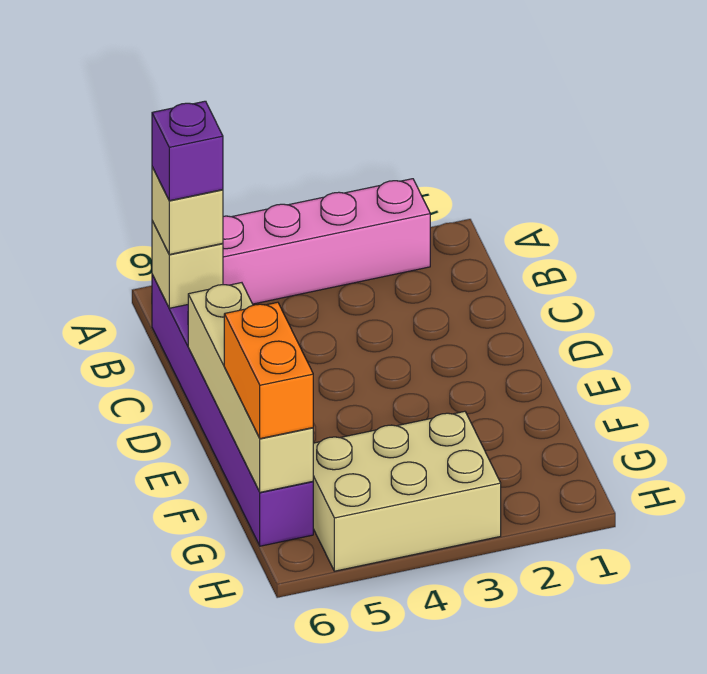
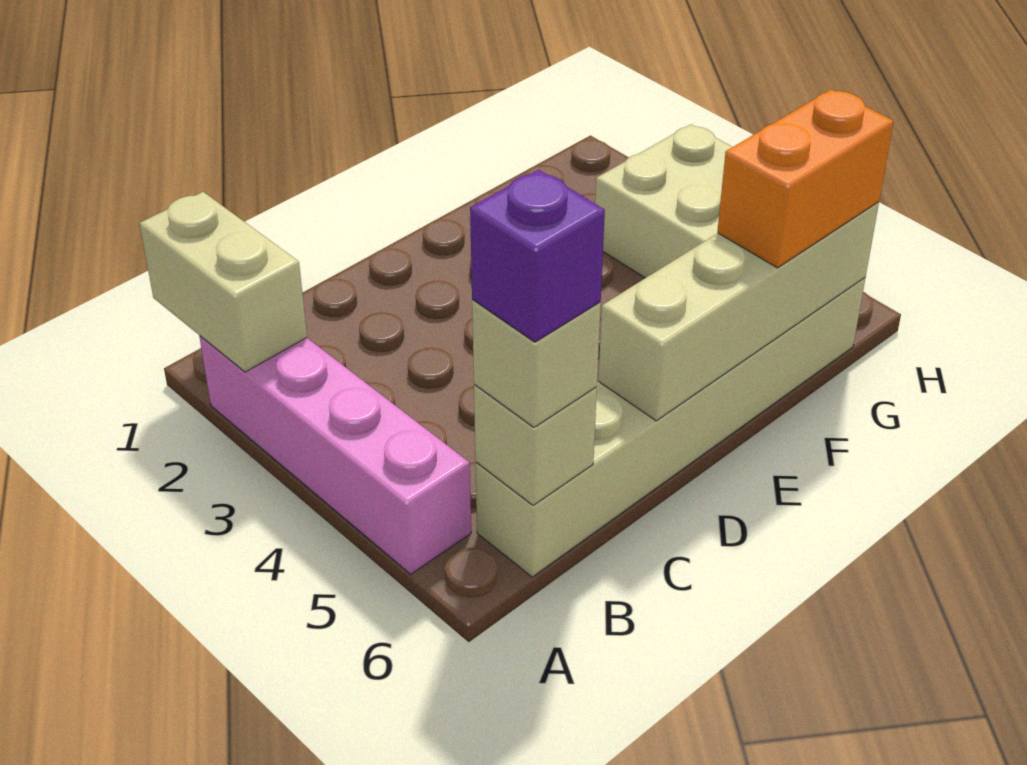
none -> tan 1x2 brick [139,192,307,372]
purple 1x6 brick [152,275,313,546] -> tan 1x6 brick [476,278,865,577]

